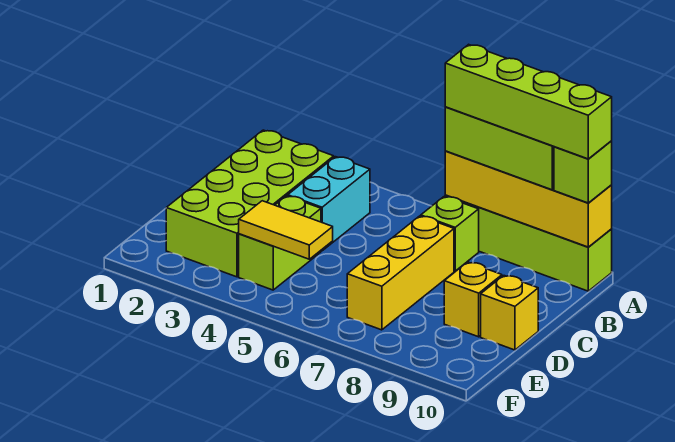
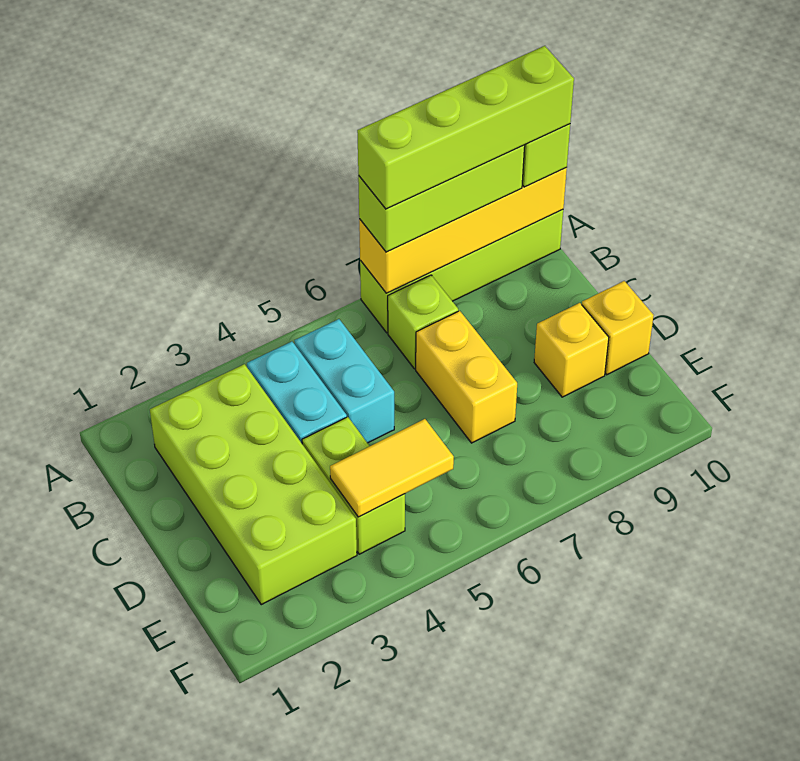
none -> cyan 1x2 brick [294,319,394,443]
yellow 1x3 brick [347,216,454,330] -> yellow 1x2 brick [416,311,517,443]

